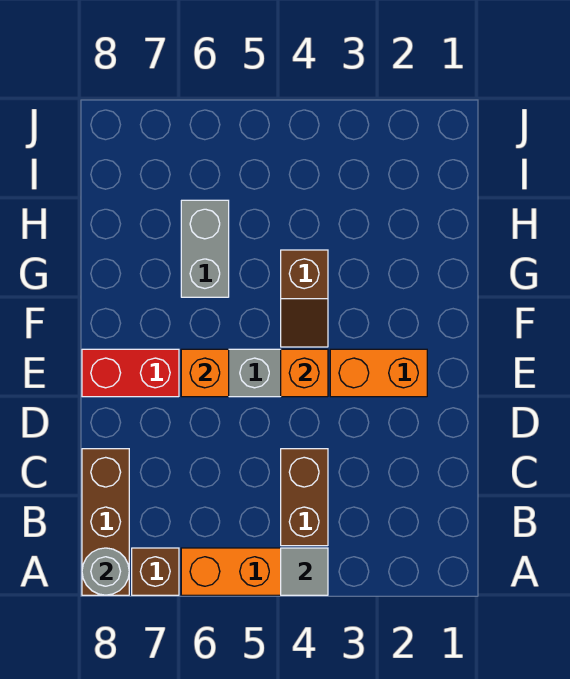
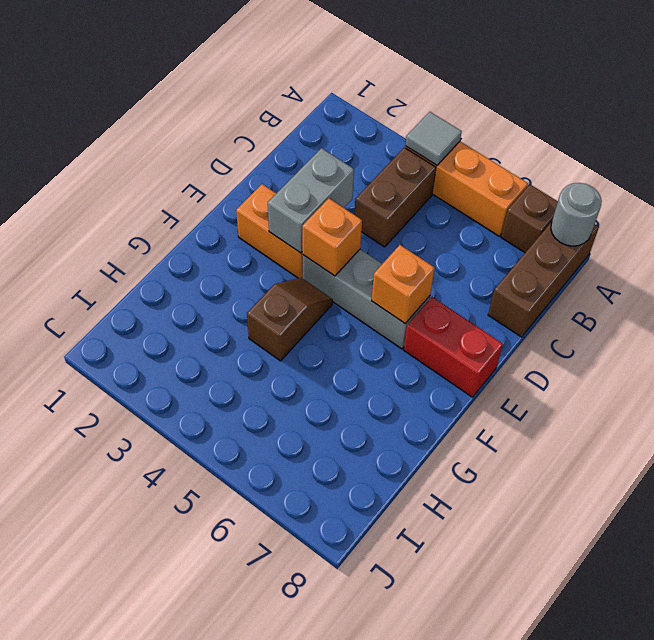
grey 1x2 brick [181,200,229,297] -> grey 1x2 brick moved to [268,148,354,253]

